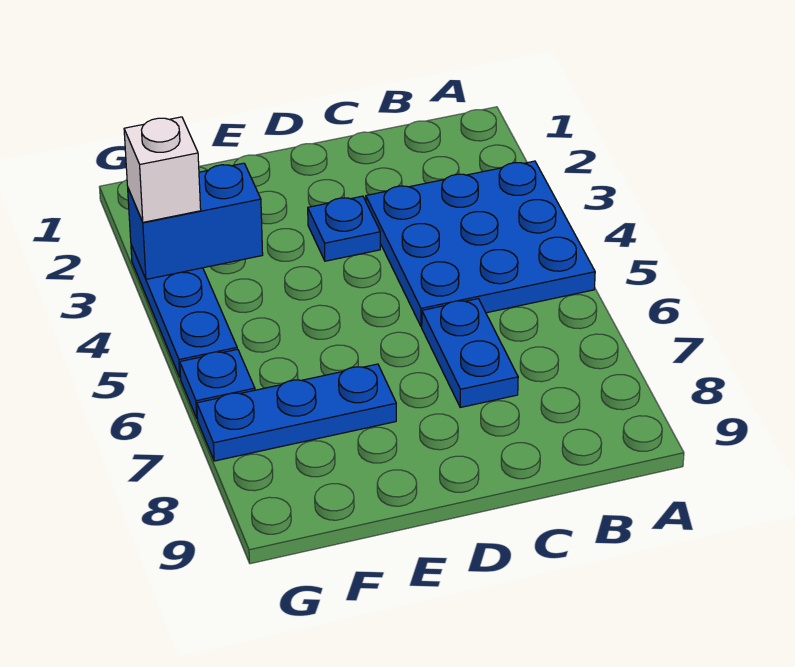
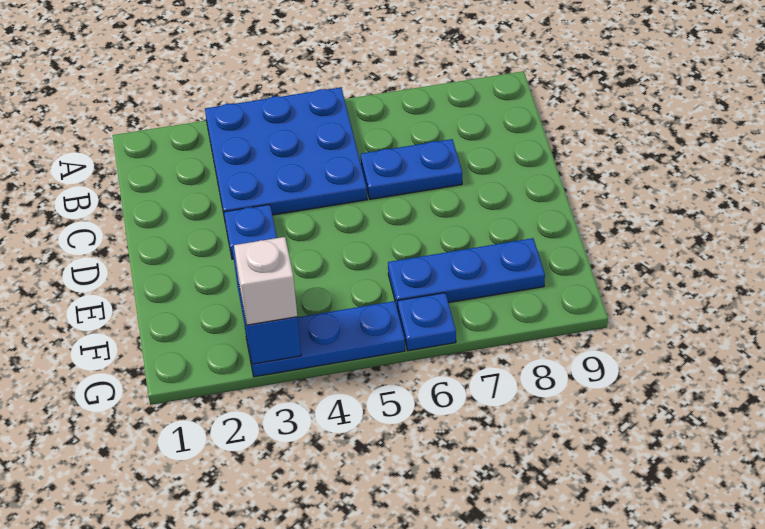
blue 1x3 plate [197,364,396,461] -> blue 1x3 plate turned to [388,238,545,310]

